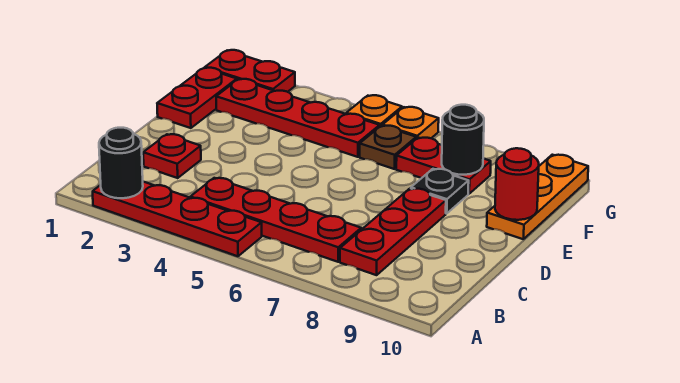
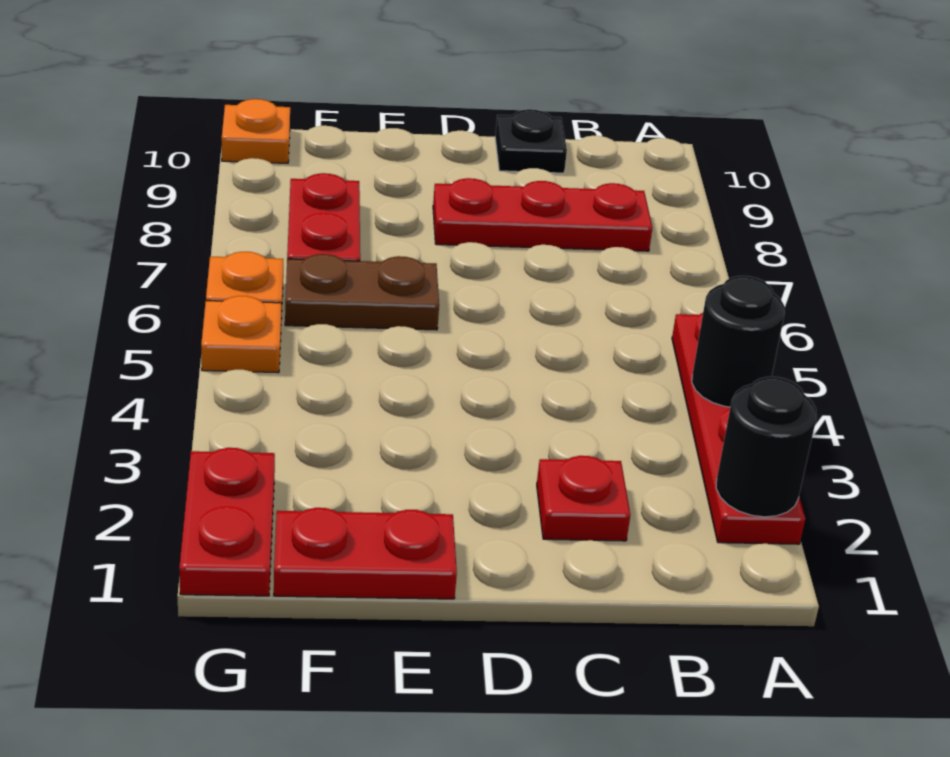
red 1x4 plate [191,178,361,262] -> none
black 1x1 plate [411,169,469,214] -> black 1x1 plate moved to [495,109,567,173]
orange 1x3 plate [487,155,588,239] -> orange 1x1 plate [222,99,290,163]
red 1x1 round brick [495,148,539,220] -> none
red 1x4 plate [216,79,380,157] -> none
brown 1x1 plate [360,126,416,169] -> brown 1x2 plate [285,254,439,330]
black 1x1 round brick [442,105,484,175] -> black 1x1 round brick moved to [692,276,785,407]

